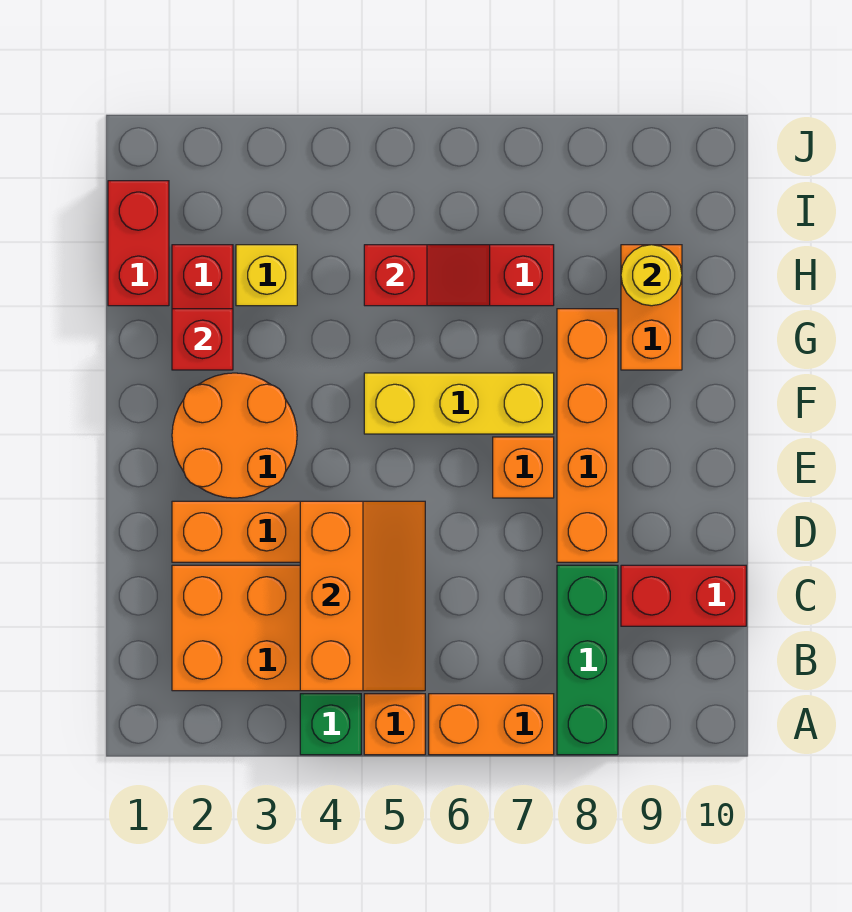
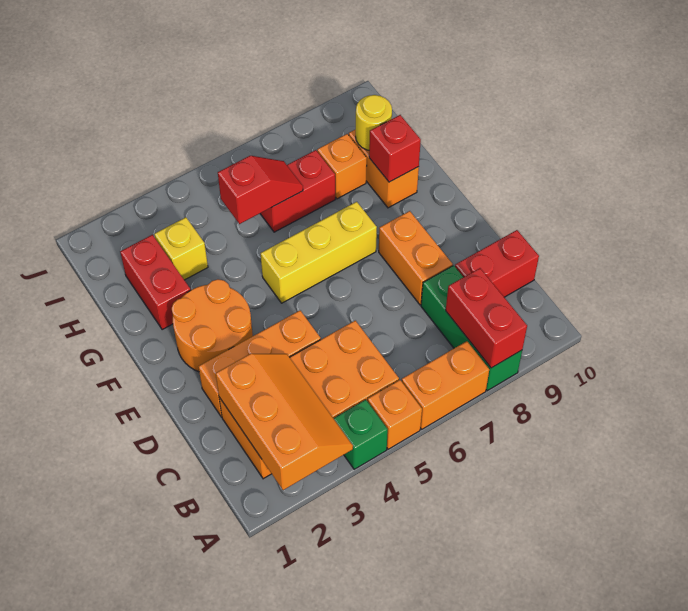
orange 2x3 slope [300,501,425,691] -> orange 2x3 slope moved to [216,354,353,490]
orange 1x4 brick [557,309,618,562] -> orange 1x2 brick [379,211,453,305]
orange 1x1 brick [493,437,554,498] -> orange 1x1 brick moved to [317,134,367,199]
red 1x1 brick [172,309,233,370] -> red 1x1 brick moved to [369,115,421,182]
red 1x2 brick [108,181,169,306] -> red 1x2 brick moved to [446,268,527,368]

